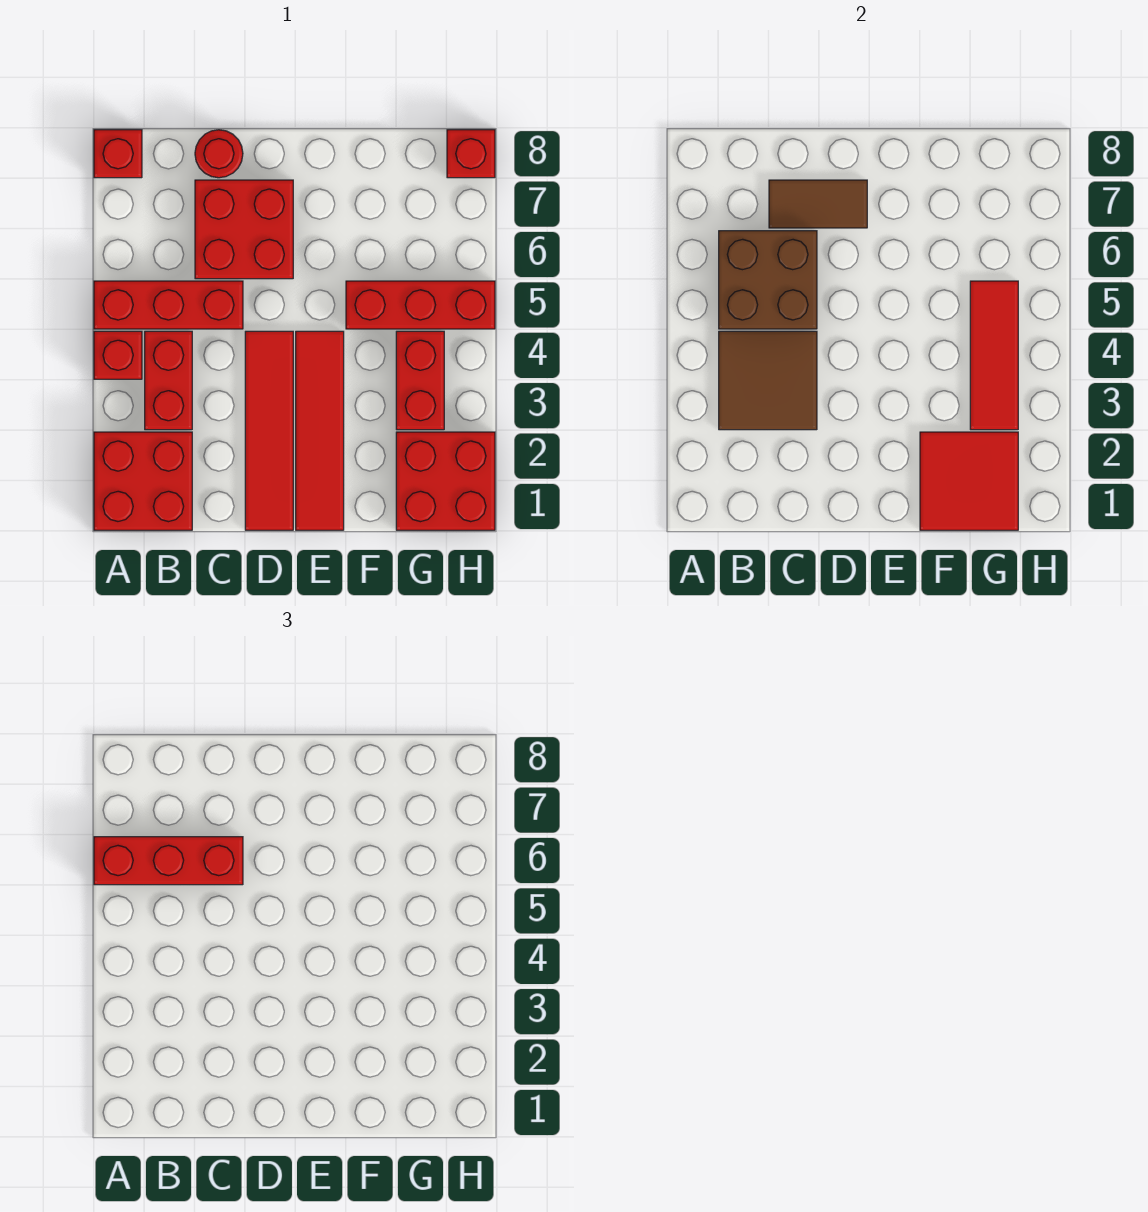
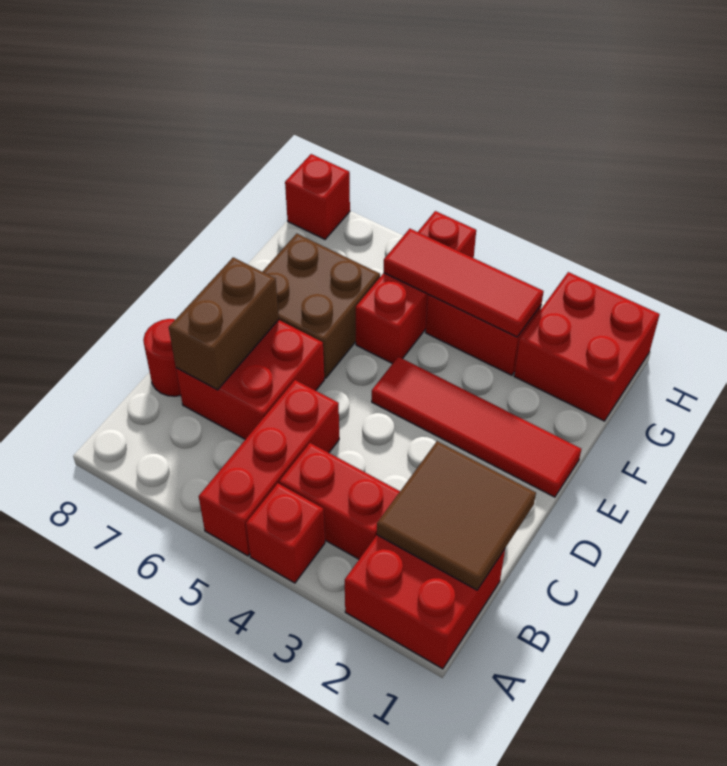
red 1x3 brick [94,837,243,885] -> none
red 1x1 brick [94,130,142,178] -> none
brown 2x2 tile [719,331,817,430] -> brown 2x2 tile moved to [377,441,536,590]
brown 2x2 brick [719,231,817,329] -> brown 2x2 brick moved to [262,234,380,378]
brown 1x2 tile [769,180,867,228] -> brown 1x2 brick [169,257,279,390]
red 1x4 tile [245,331,293,530] -> none
red 2x2 tile [920,432,1018,530] -> none

